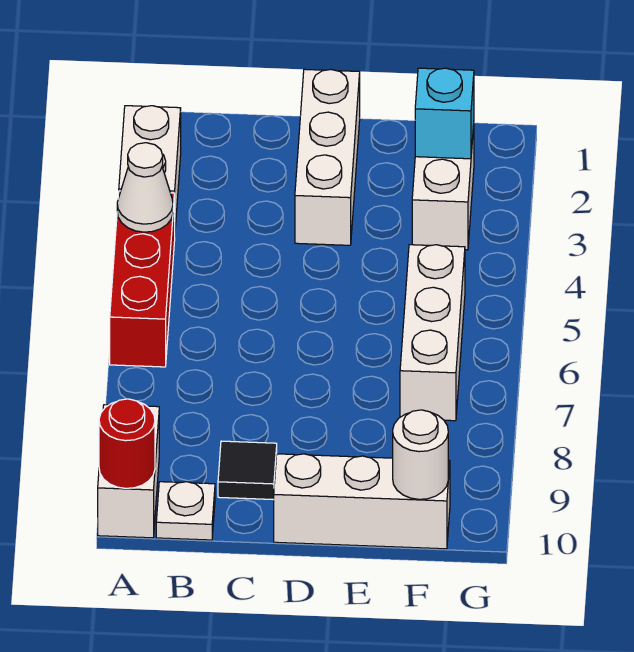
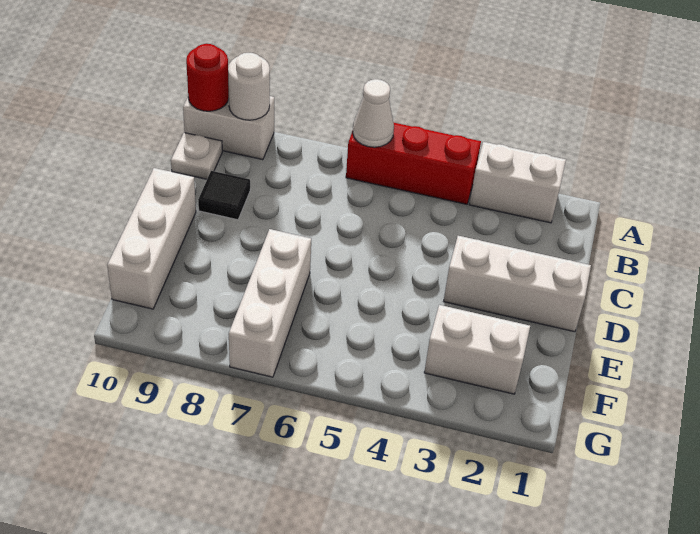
white 1x1 cone [117,143,173,232] -> white 1x1 cone moved to [353,79,394,147]
cyan 1x1 brick [415,68,474,159] -> none
white 1x3 brick [400,245,465,421] -> white 1x3 brick turned to [229,229,311,377]
white 1x1 round brick [393,410,448,499] -> white 1x1 round brick moved to [228,53,270,120]

